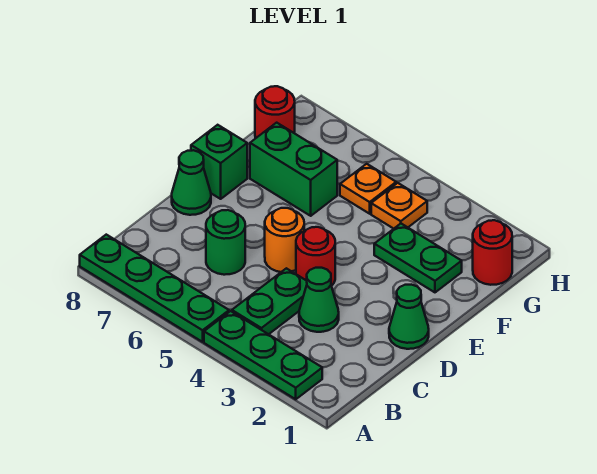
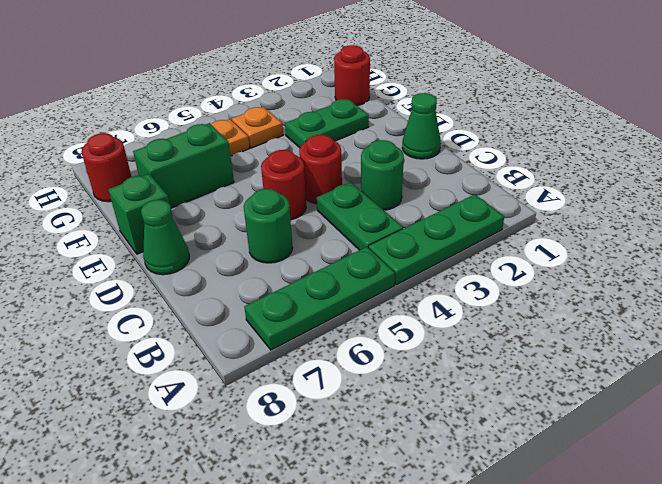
green 1x4 plate [80,235,229,342] -> green 1x3 plate [244,247,395,350]
green 1x1 cone [299,268,339,332] -> green 1x1 round brick [361,140,404,210]
orange 1x1 round brick [265,208,304,272] -> red 1x1 round brick [261,150,306,220]

